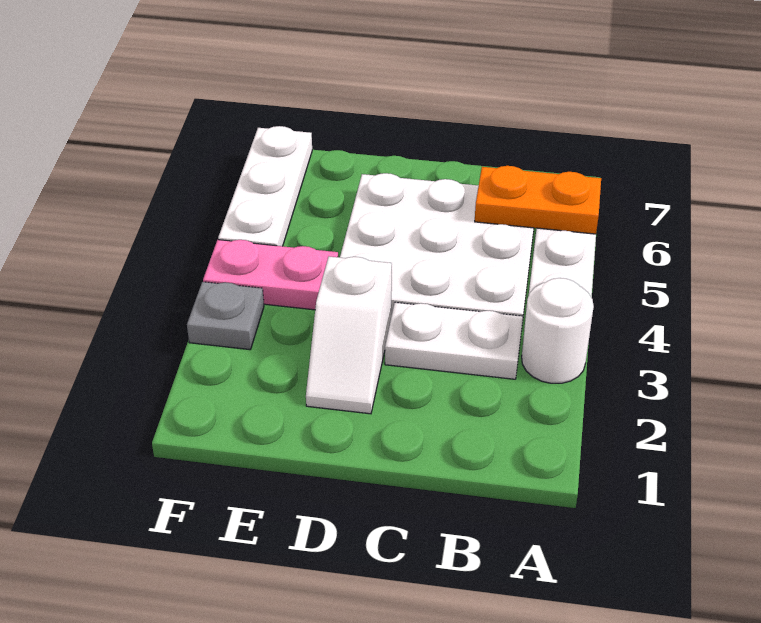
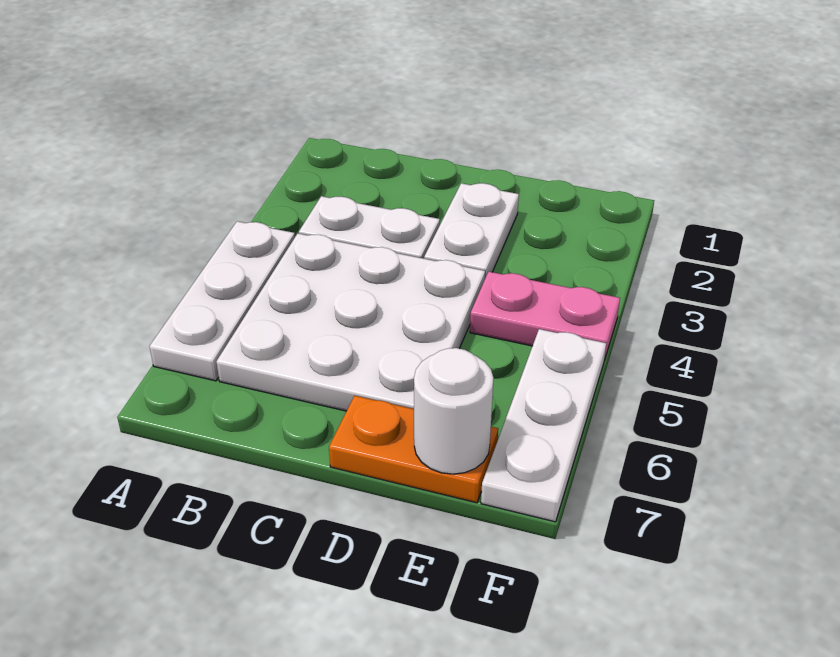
white 1x1 round brick [522,278,594,383] -> white 1x1 round brick moved to [414,348,493,474]
orange 1x2 plate [475,166,601,234] -> orange 1x2 plate moved to [329,396,498,503]
white 1x2 slope [306,256,392,414] -> white 1x2 plate [424,183,519,278]
grey 1x1 plate [187,282,264,350] -> none

